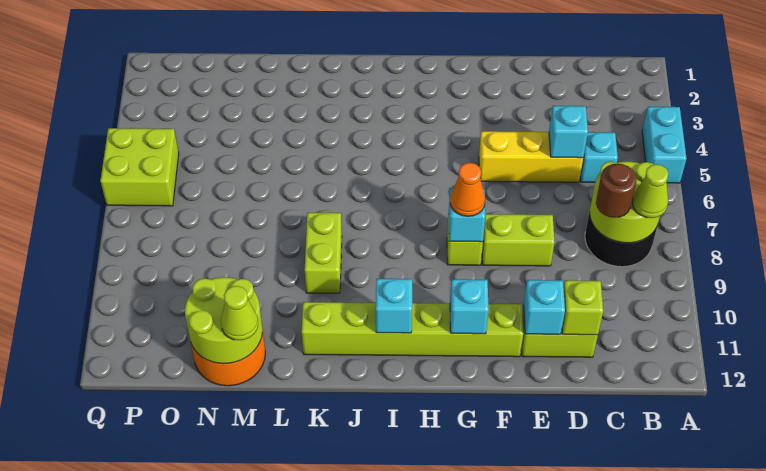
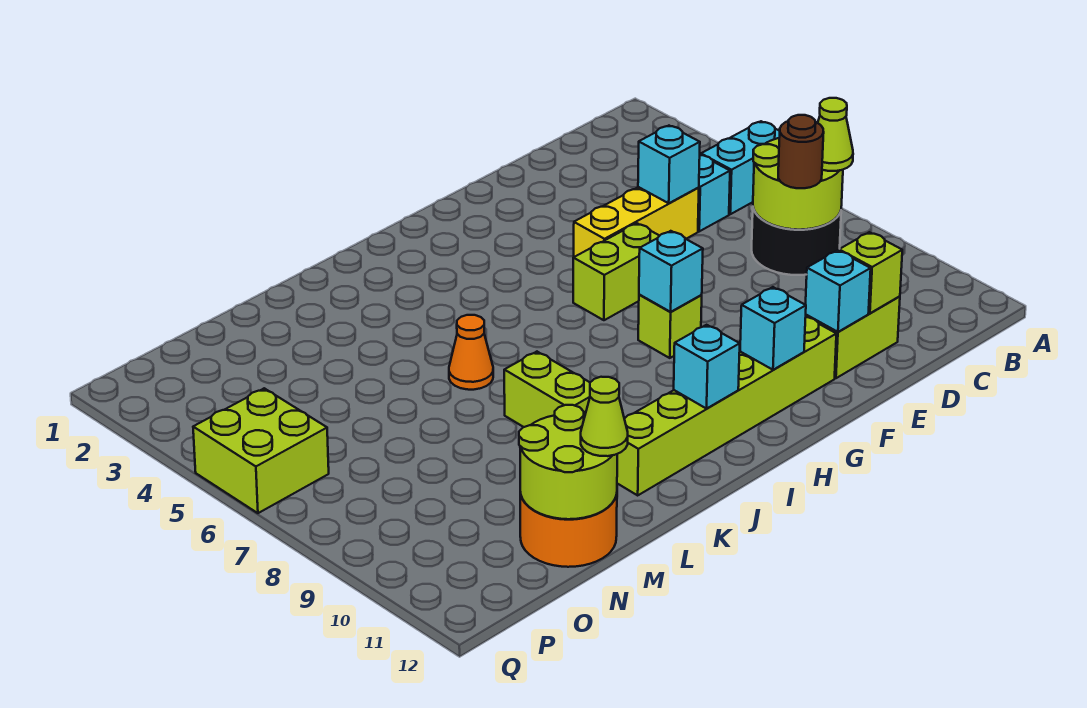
cyan 1x2 brick [642,107,687,183] -> cyan 1x2 brick turned to [701,121,780,214]
lime 1x2 brick [482,214,554,266] -> lime 1x2 brick moved to [573,223,659,320]
orange 1x1 cone [450,163,485,216] -> orange 1x1 cone moved to [449,315,493,390]

